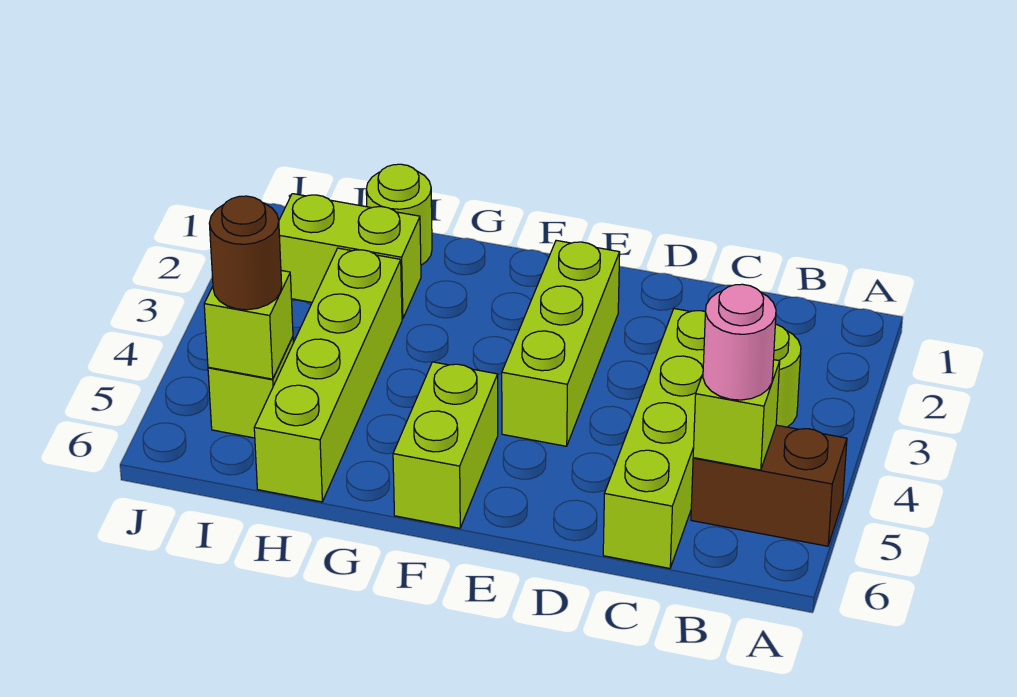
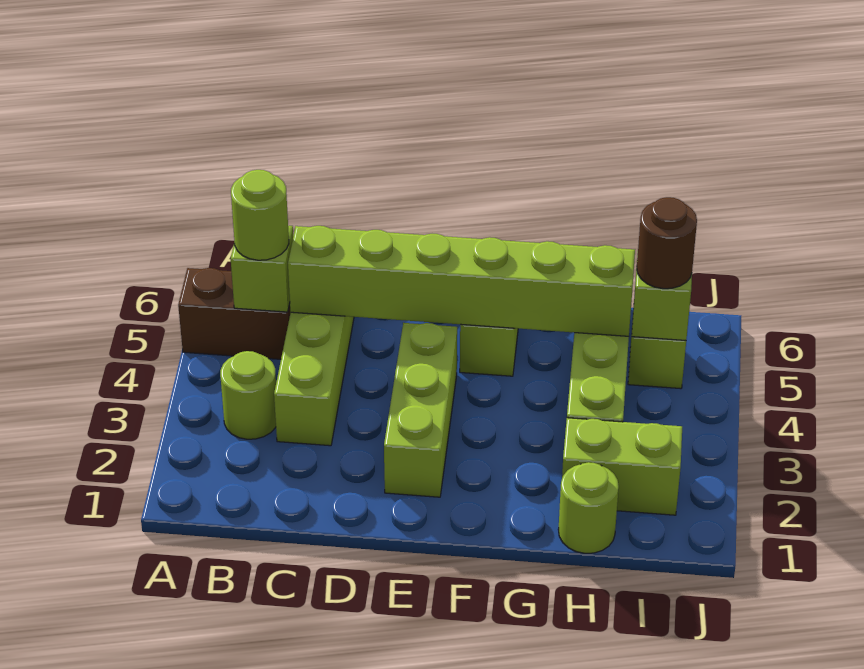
pink 1x1 round brick [703,284,776,400] -> lime 1x1 round brick [231,170,289,260]
none -> lime 1x6 brick [288,226,635,336]

